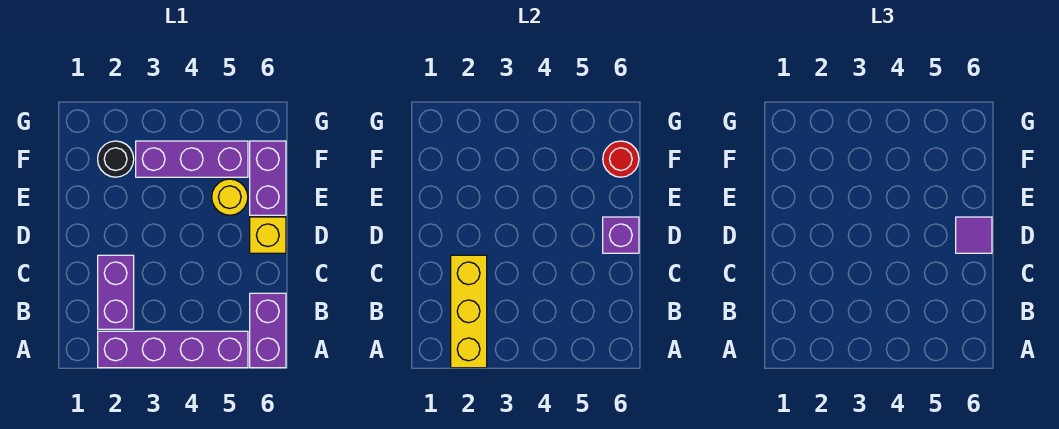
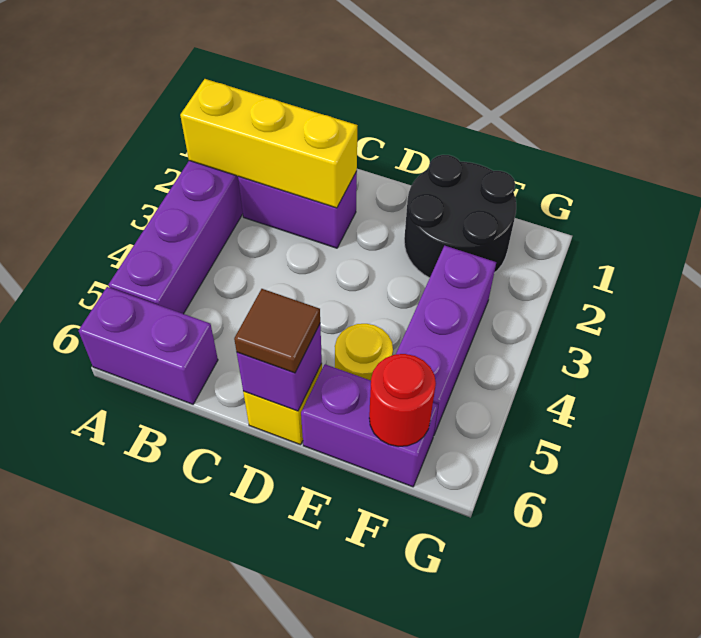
purple 1x1 tile [956,217,992,253] -> brown 1x1 tile [234,289,320,373]
black 1x1 round brick [98,141,134,177] -> black 2x2 round brick [404,155,516,278]

